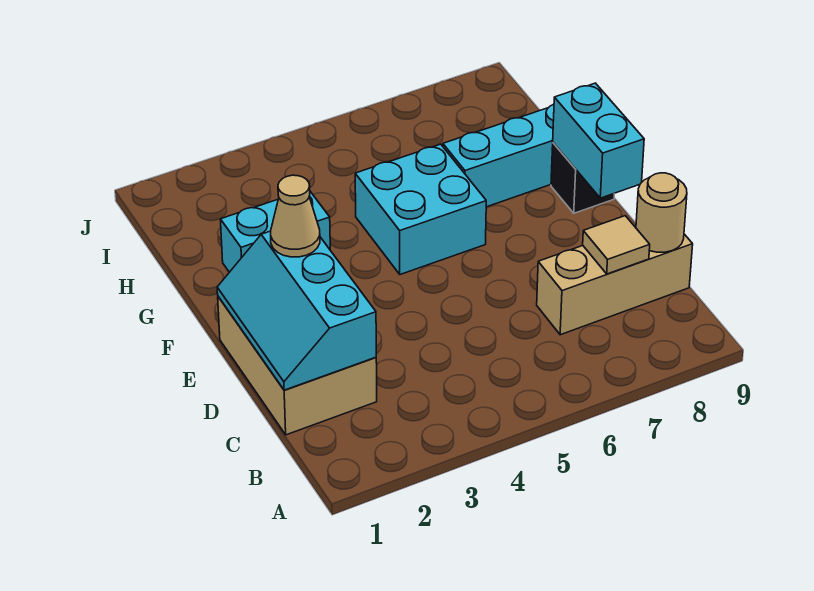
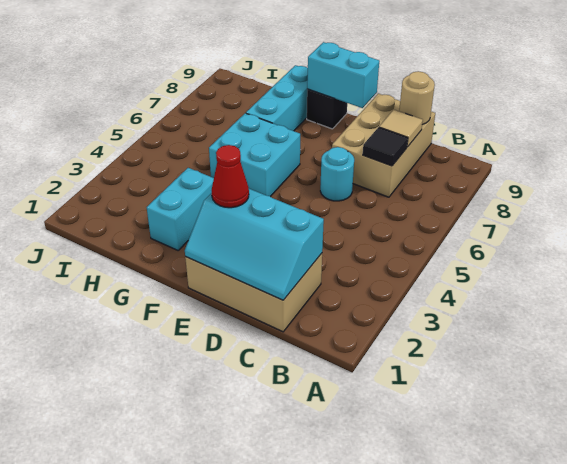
tan 1x3 brick [537,227,693,335] -> tan 2x3 brick [332,93,435,197]
none -> black 1x1 tile [363,127,408,166]
none -> cyan 1x1 round brick [320,147,354,201]
tan 1x1 cone [271,175,320,257] -> red 1x1 cone [212,145,249,208]

